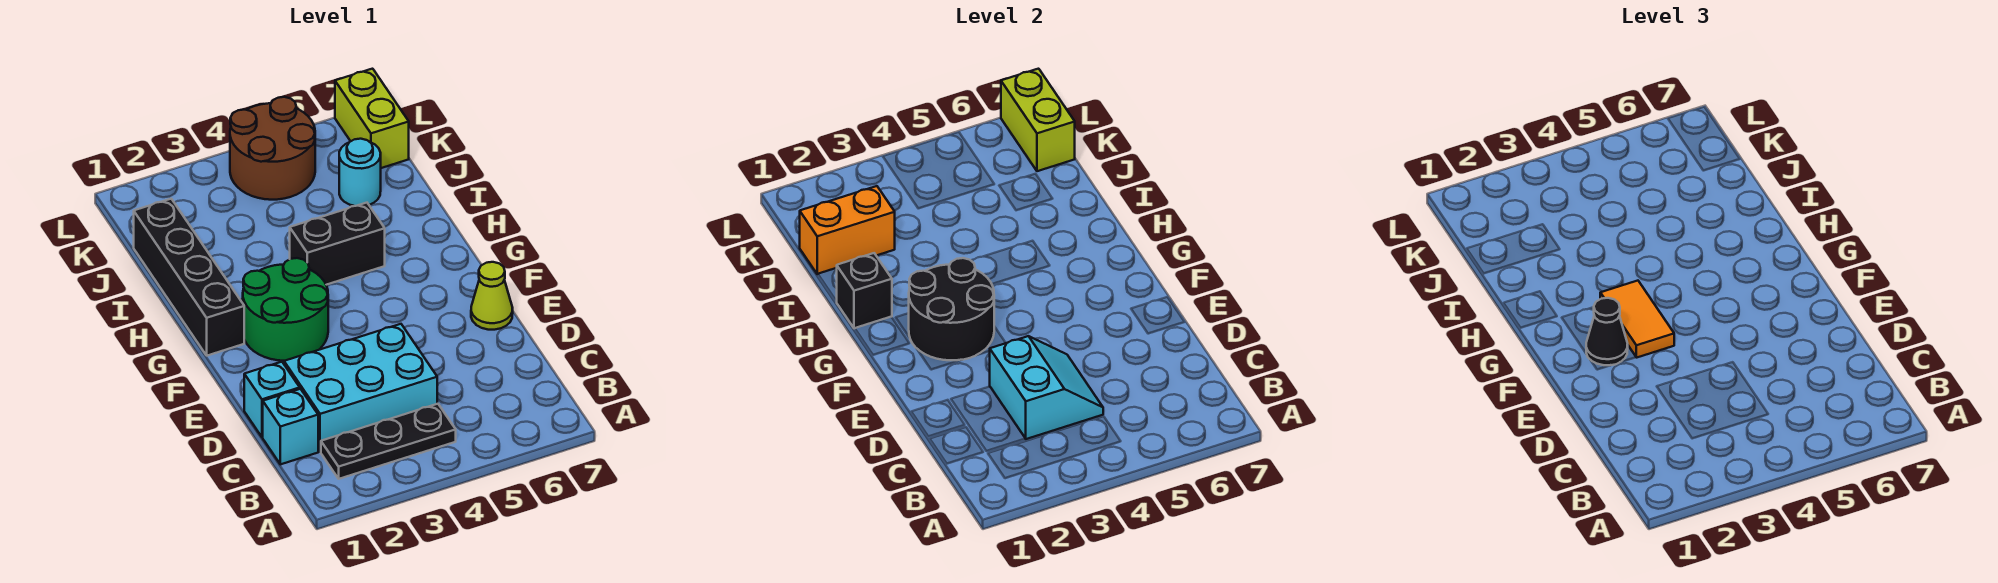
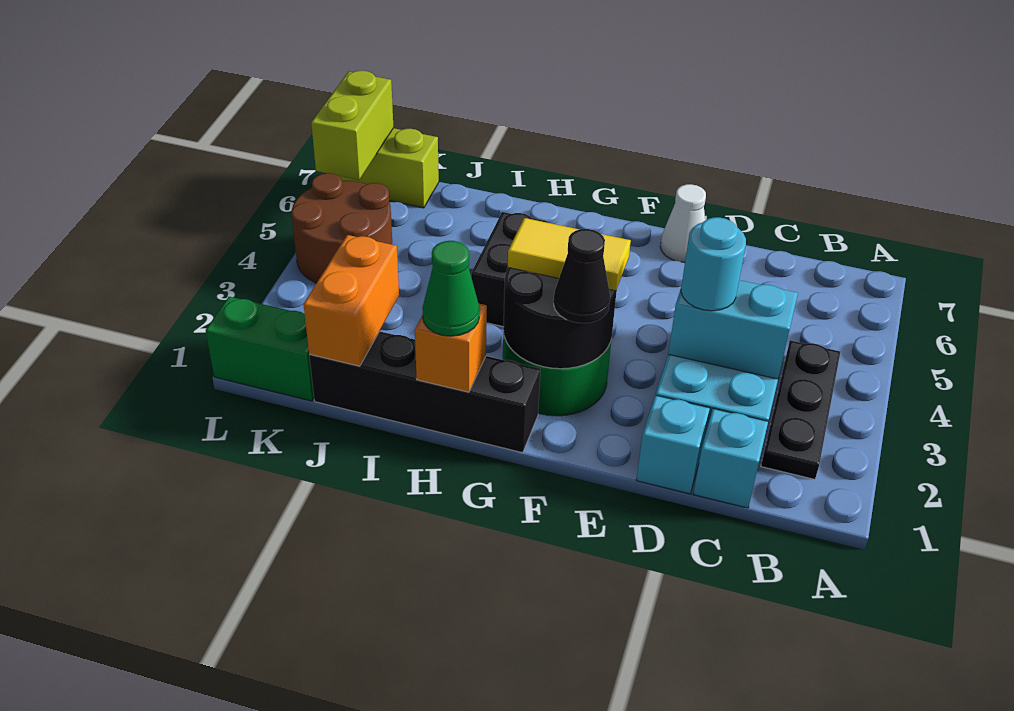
lime 1x1 cone [471,262,513,330] -> white 1x1 cone [660,184,706,262]
orange 1x2 tile [1600,281,1674,358] -> yellow 1x2 tile [508,218,631,291]
black 1x1 brick [837,253,892,329] -> orange 1x1 brick [415,304,487,392]
none -> green 1x1 cone [422,241,480,336]
cyan 1x1 round brick [339,139,381,206] -> cyan 1x1 round brick moved to [681,217,746,311]
none -> green 1x2 brick [206,297,314,401]
lime 1x2 brick [1001,69,1075,171] -> lime 1x2 brick turned to [311,71,393,180]

